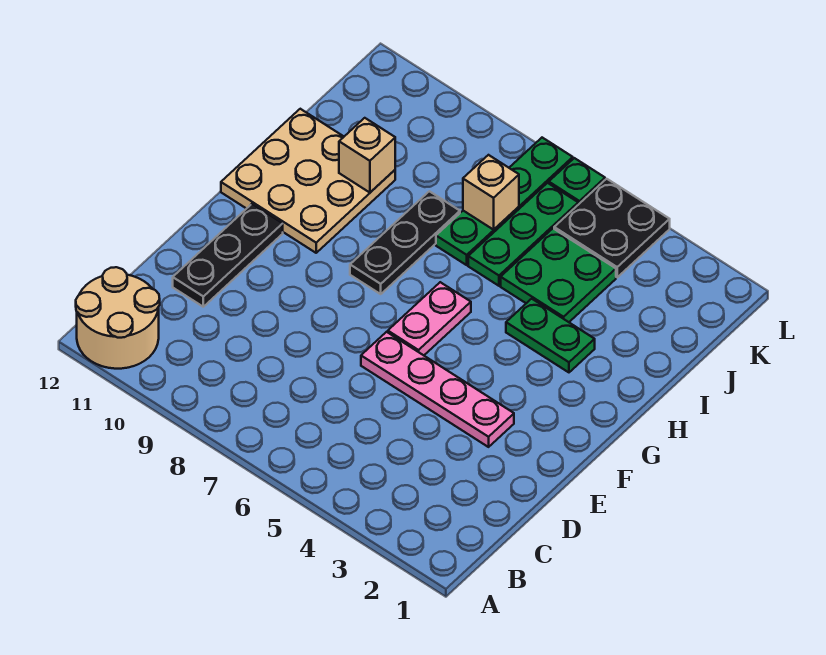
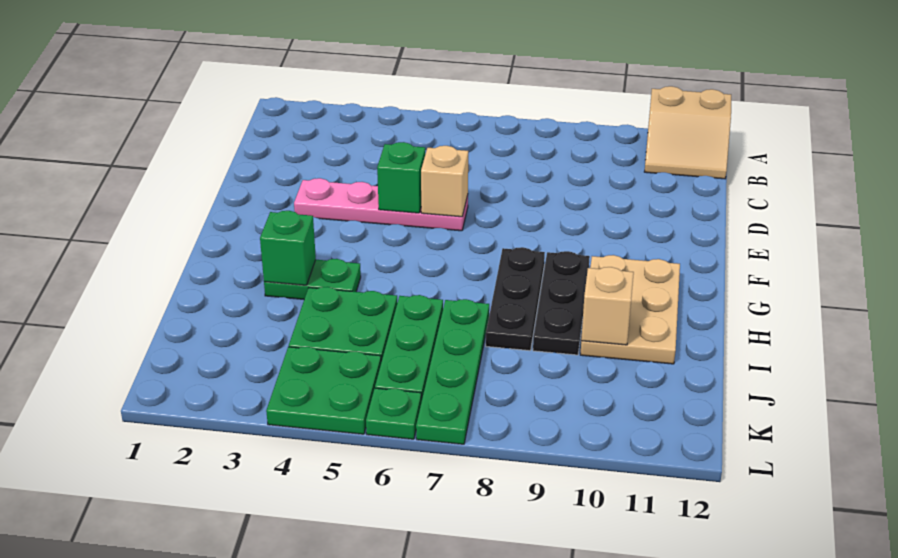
tan 2x2 round brick [76,267,160,369] -> tan 2x2 slope [644,86,731,179]
black 1x3 plate [173,204,283,307] -> black 1x3 plate moved to [533,251,590,355]
none -> green 1x1 brick [377,142,425,213]
pink 1x2 plate [388,282,471,355] -> none
tan 3x3 plate [221,109,395,253] -> tan 2x3 plate [580,255,680,364]
none -> green 1x1 brick [260,211,316,285]
tan 1x1 brick [463,155,519,230] -> tan 1x1 brick moved to [421,146,468,217]
black 2x2 plate [554,179,670,277] -> green 2x2 plate [266,347,381,434]

